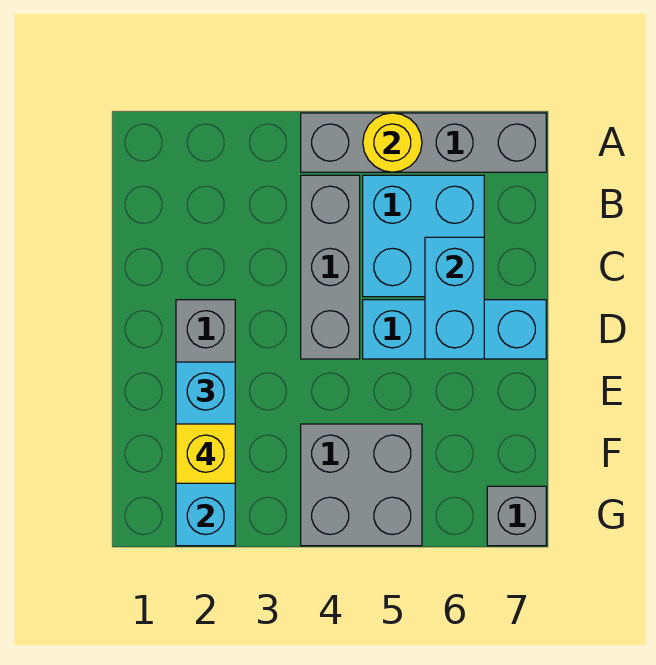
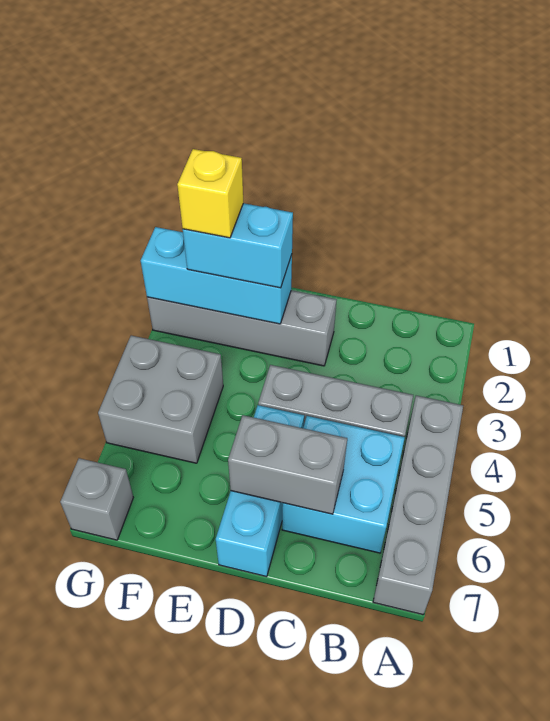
yellow 1x1 round brick [363,113,422,172] -> none
cyan 1x2 brick [425,237,484,359] -> grey 1x2 brick [228,415,347,514]

